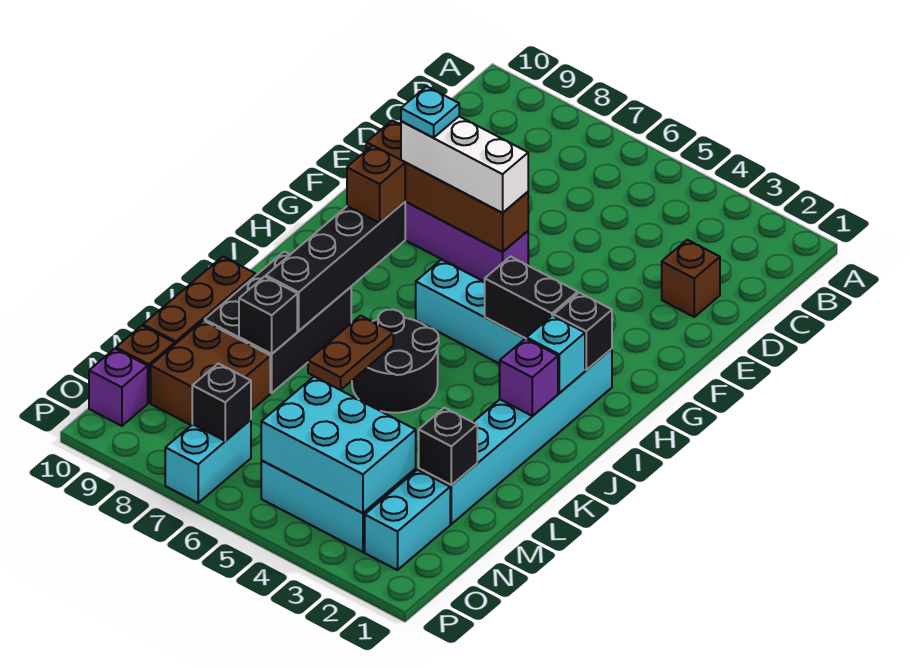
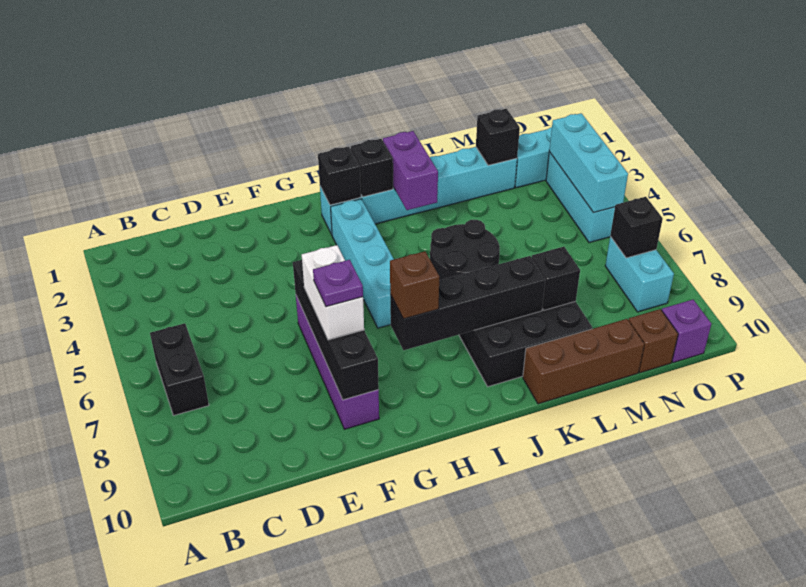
brown 1x1 brick [662,240,720,317] -> none
brown 1x4 brick [366,120,528,252] -> black 1x4 brick [293,260,379,400]
white 1x3 brick [401,116,528,213] -> white 1x2 brick [302,245,364,340]
cyan 1x1 plate [401,86,459,138] -> purple 1x1 plate [313,260,363,307]
black 1x2 brick [485,257,578,339] -> black 1x2 brick moved to [150,323,209,416]
cyan 1x1 brick [527,316,585,393] -> black 1x1 brick [351,139,393,197]
purple 1x1 brick [500,339,558,416] -> purple 1x2 brick [383,131,438,210]
brown 1x2 plate [308,316,393,390] -> none
brown 2x2 brick [151,321,270,425] -> none
cyan 2x3 brick [261,377,416,513] -> cyan 1x3 brick [549,113,628,213]
cyan 1x2 brick [165,420,251,503] -> cyan 1x2 brick turned to [605,237,674,312]

